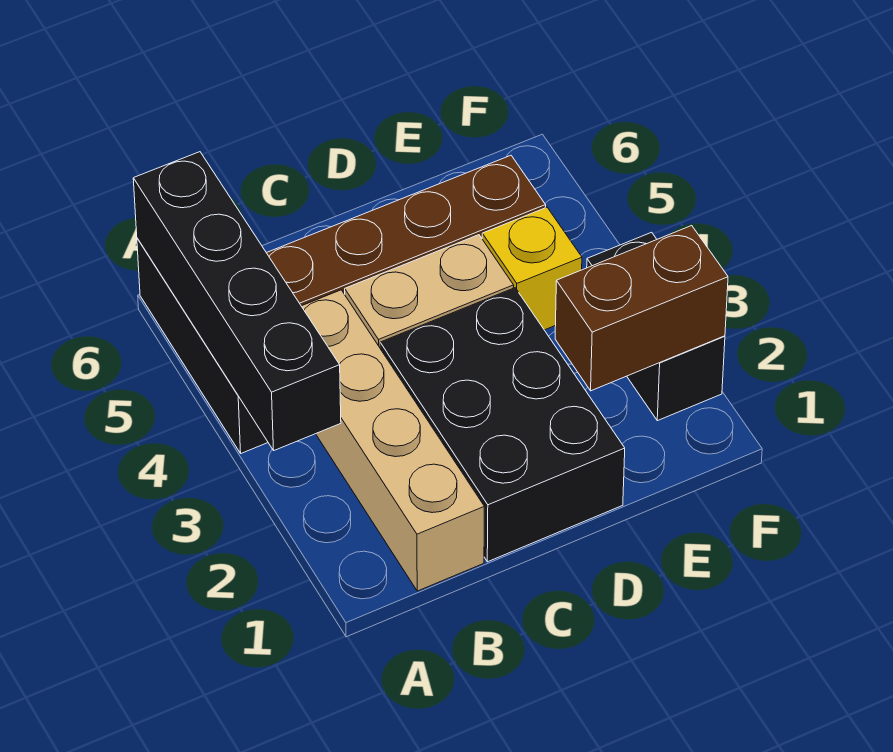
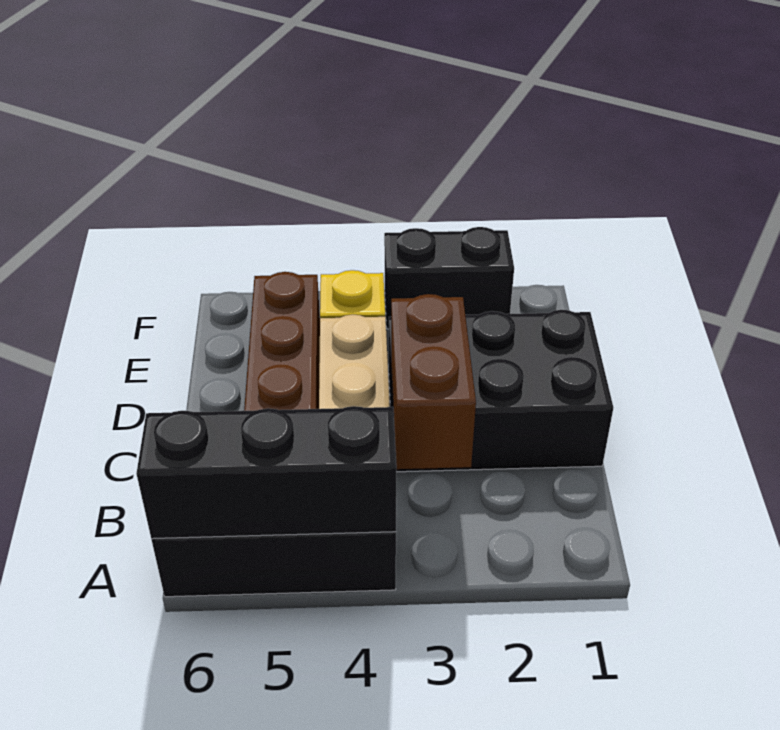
black 1x4 brick [133,152,341,450] -> black 1x3 brick [136,406,396,539]
tan 1x4 brick [302,290,484,591] -> none
brown 1x2 brick [555,226,728,391] -> brown 1x2 brick moved to [391,294,476,469]

